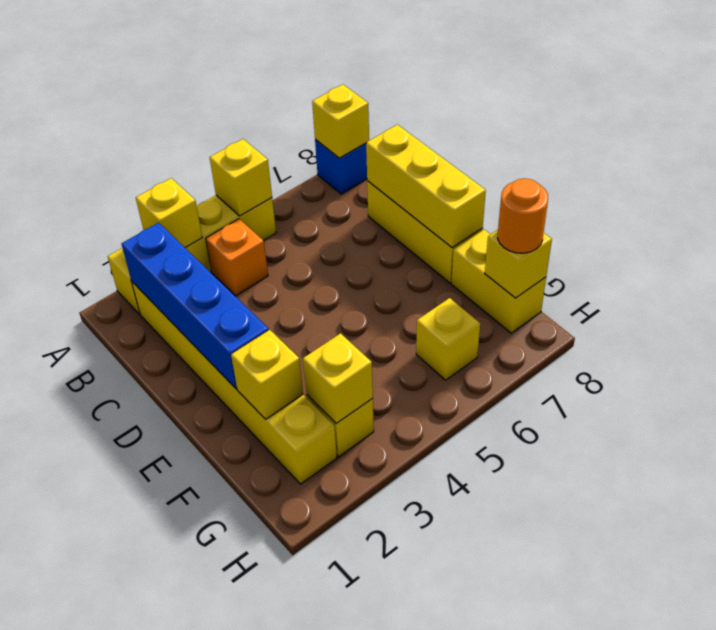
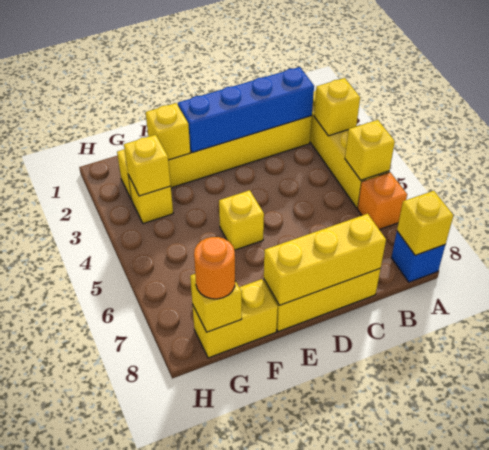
orange 1x1 brick [206,219,268,296] -> orange 1x1 brick moved to [357,172,407,230]
yellow 1x1 brick [416,298,480,380] -> yellow 1x1 brick moved to [219,190,264,250]

